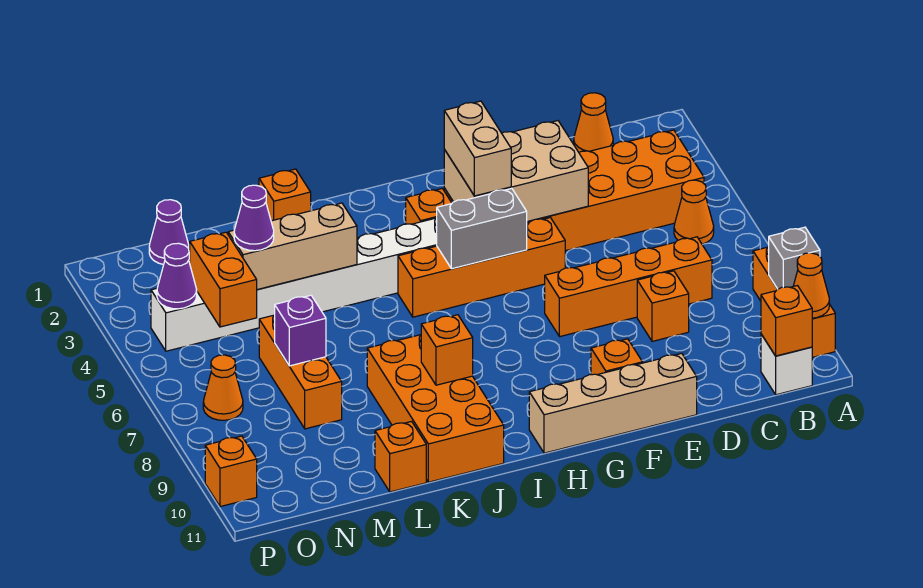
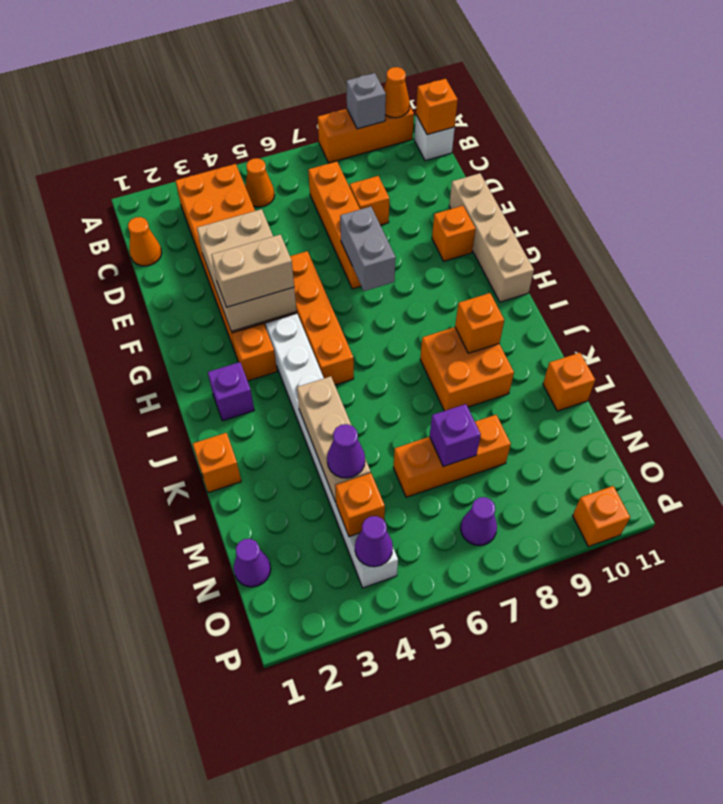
grey 1x2 brick [437,188,527,269] -> grey 1x2 brick moved to [340,206,396,291]
none -> purple 1x1 brick [208,362,254,421]
orange 2x4 brick [367,335,504,482] -> orange 2x2 brick [420,327,514,411]
orange 1x2 brick [190,232,257,327] -> orange 1x1 brick [335,473,385,537]
orange 1x1 cone [203,355,243,420] -> purple 1x1 cone [461,497,497,546]

